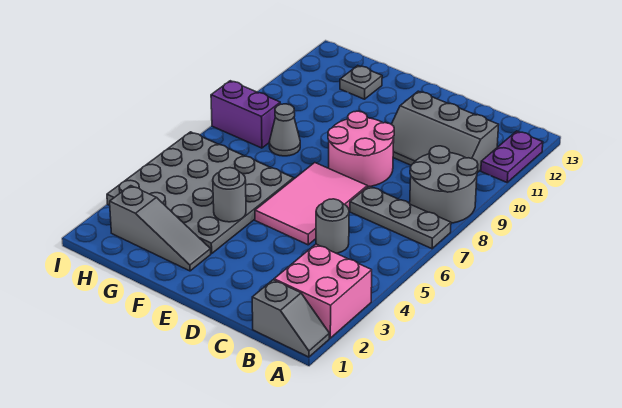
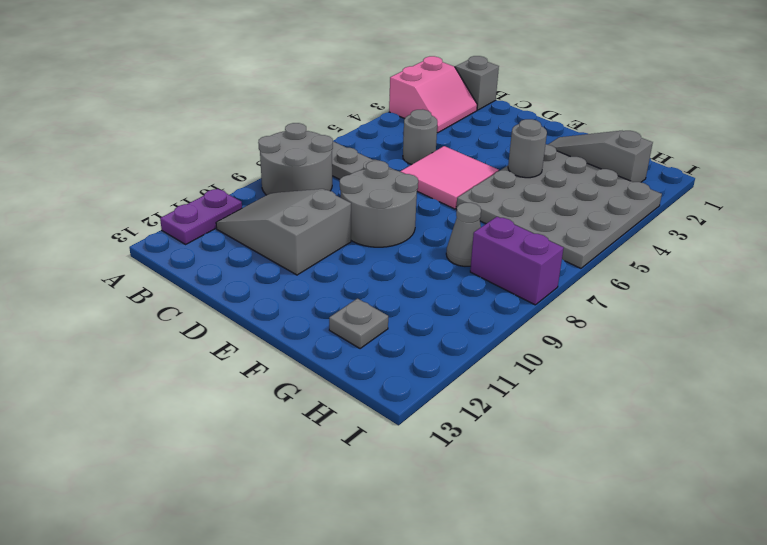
pink 2x2 brick [274,244,372,338] -> pink 2x2 slope [389,56,477,133]
grey 2x3 slope [391,91,498,173] -> grey 2x3 slope turned to [216,189,351,275]
pink 2x3 tile [255,163,367,245] -> pink 2x2 tile [400,146,499,209]
pink 2x2 round brick [328,111,394,187] -> grey 2x2 round brick [340,161,418,247]

